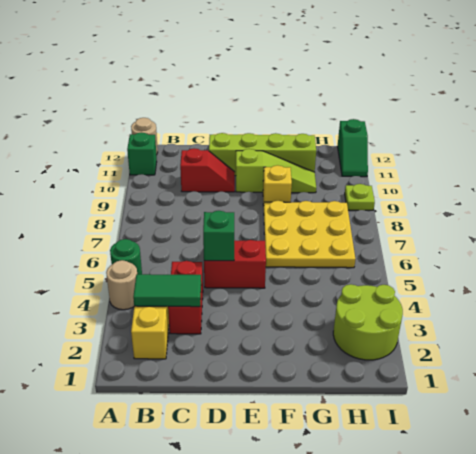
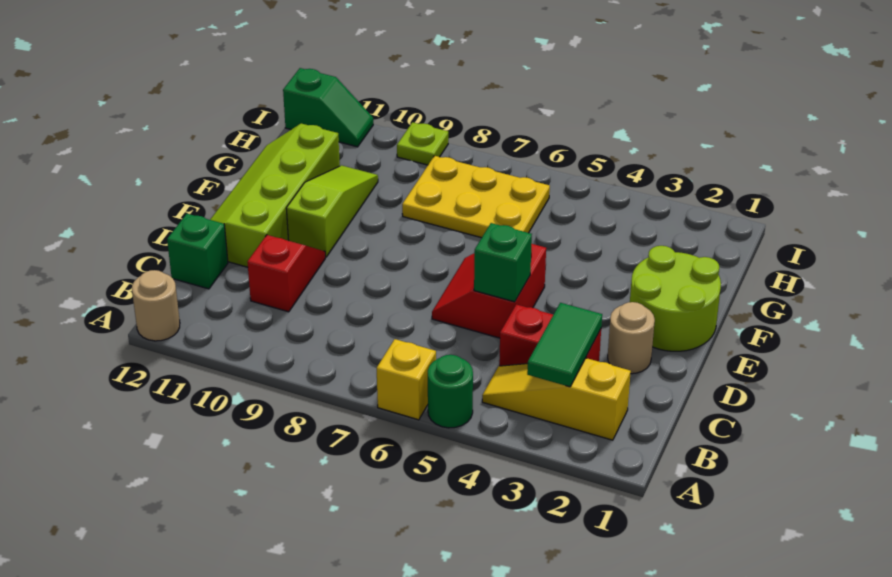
tan 1x1 round brick [106,260,137,310] -> tan 1x1 round brick moved to [608,302,655,374]
green 1x1 brick [127,132,157,175] -> green 1x1 brick moved to [167,214,228,289]
yellow 3x3 plate [264,201,355,268] -> yellow 2x3 plate [402,156,550,238]
yellow 1x1 brick [263,165,292,206] -> yellow 1x1 brick moved to [377,339,436,420]
lime 2x2 round brick [333,284,403,360] -> lime 2x2 round brick moved to [630,246,721,351]

